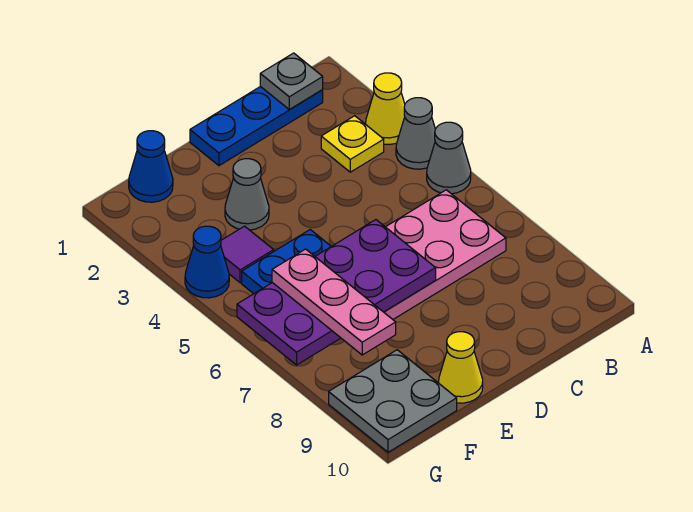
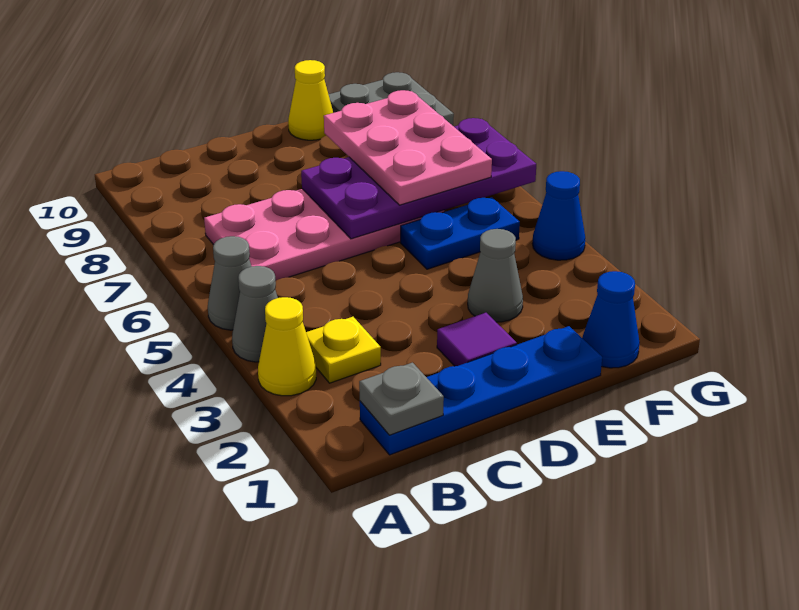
blue 1x3 plate [190,86,323,166] -> blue 1x4 plate [360,326,602,455]
purple 1x1 tile [221,226,274,283] -> purple 1x1 tile moved to [437,313,517,366]
pink 1x3 plate [272,249,396,355] -> pink 2x3 plate [324,90,492,205]

